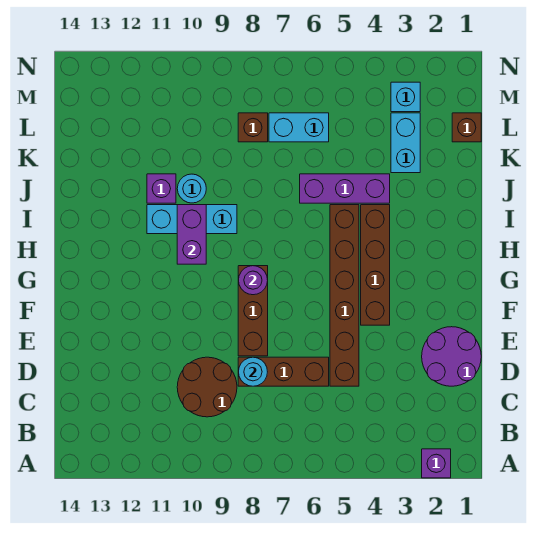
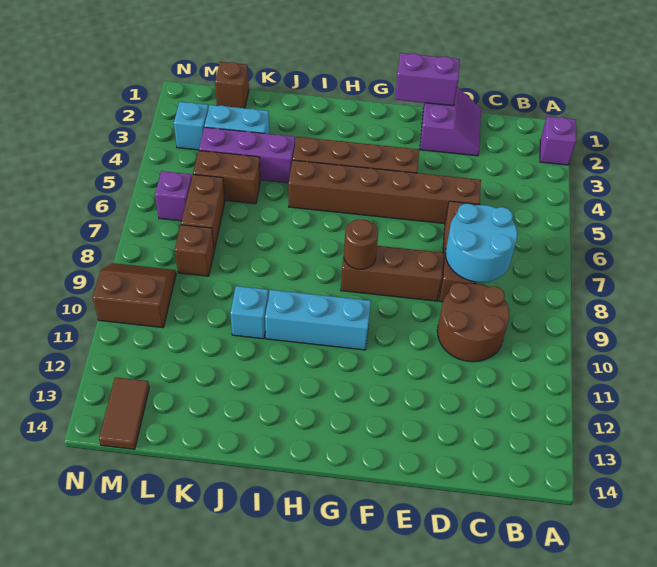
purple 2x2 round brick [422,327,481,386] -> purple 2x2 slope [420,87,481,156]
cyan 1x1 round brick [238,357,267,386] -> cyan 2x2 round brick [446,203,518,282]
purple 1x1 round brick [238,266,268,295] -> brown 1x1 round brick [344,219,378,269]
purple 1x2 brick [177,205,206,264] -> purple 1x2 brick moved to [395,53,460,106]
cyan 1x3 brick [147,205,237,234] -> cyan 1x3 brick turned to [265,290,371,350]
purple 1x3 brick [300,174,390,203] -> purple 1x3 brick turned to [199,127,295,183]
cyan 1x1 round brick [177,174,206,203] -> cyan 1x1 brick [230,286,268,339]
purple 1x1 brick [147,174,176,203] -> purple 1x1 brick moved to [155,171,192,221]
none -> brown 1x2 brick [193,151,260,204]
cyan 1x2 brick [269,113,329,142] -> brown 1x2 brick [181,174,225,250]
none -> brown 2x2 slope [93,263,176,328]
none -> brown 1x2 tile [99,377,149,449]

